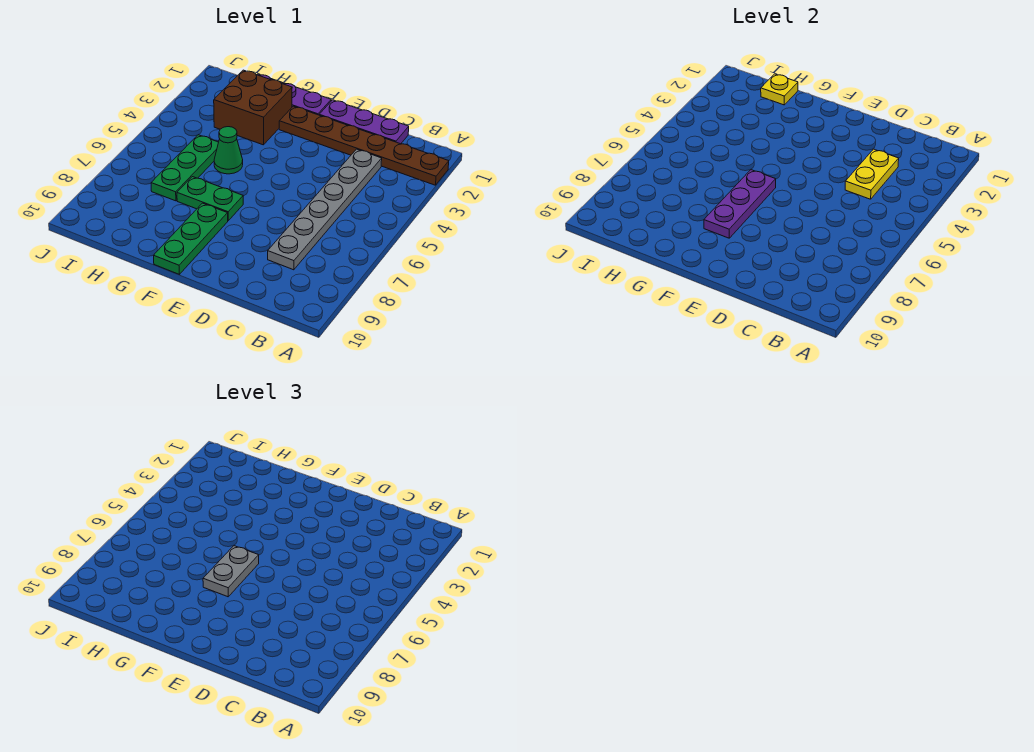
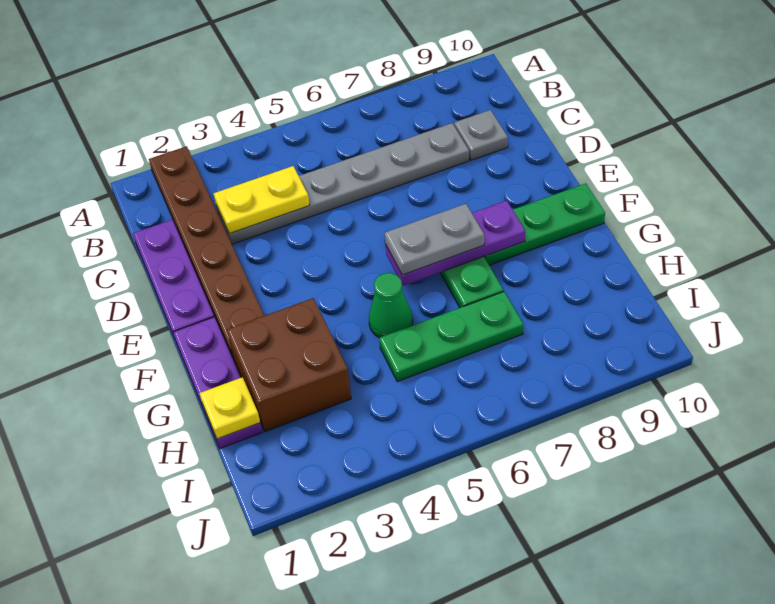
none -> grey 1x1 plate [454,110,508,160]

